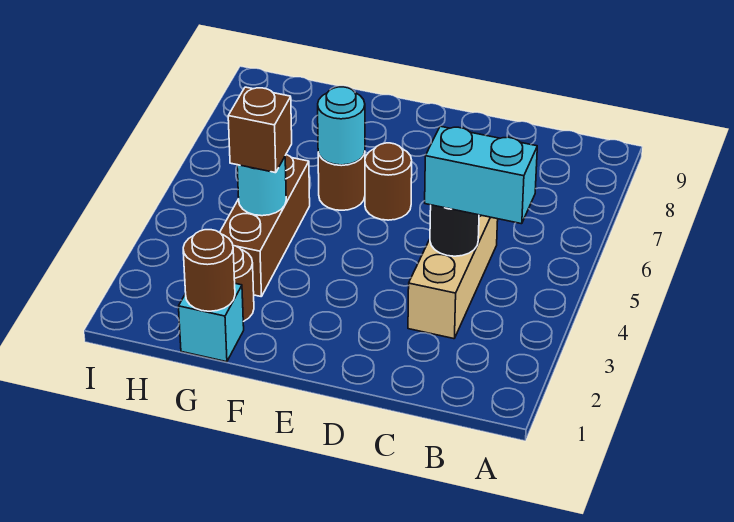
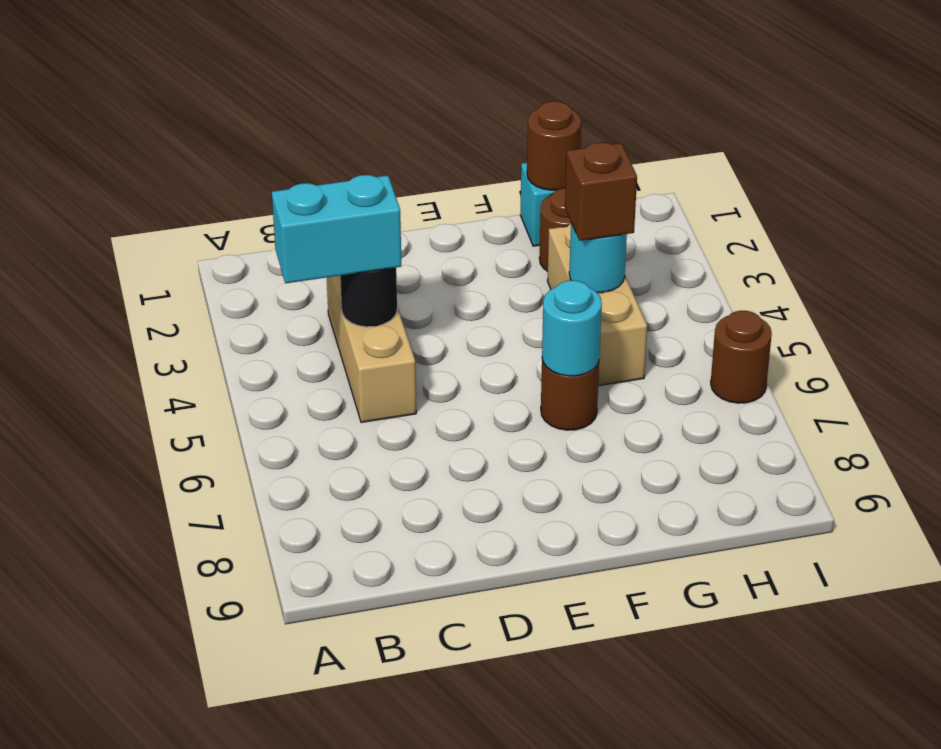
brown 1x1 round brick [365,143,412,220] -> brown 1x1 round brick moved to [711,311,772,403]
brown 1x3 brick [220,155,310,297] -> tan 1x3 brick [547,224,647,386]

